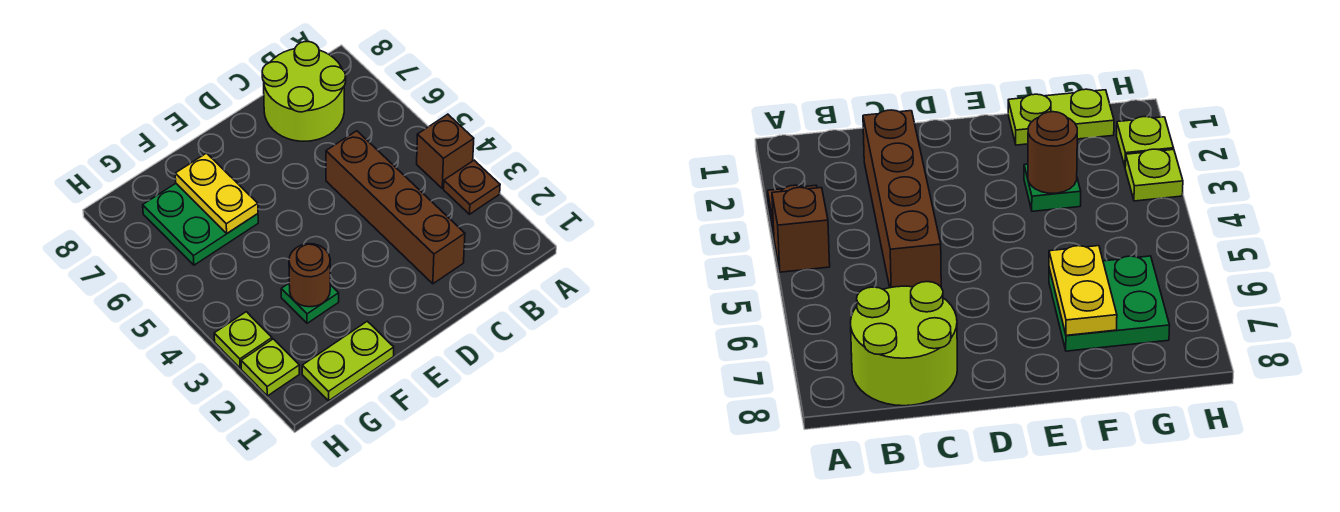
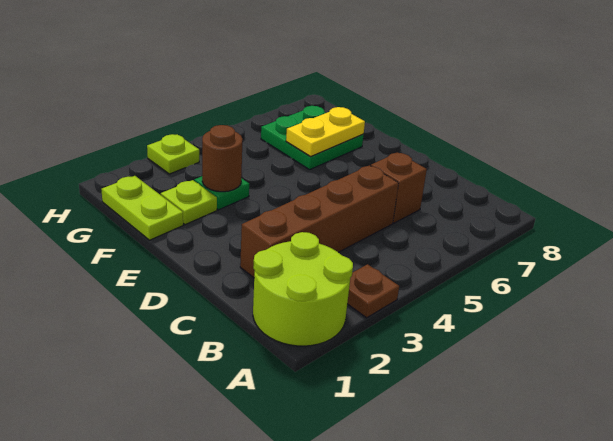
brown 1x1 brick [417,114,474,188] -> brown 1x1 brick moved to [371,153,427,223]
lime 2x2 round brick [262,42,346,141] -> lime 2x2 round brick moved to [253,232,353,346]
lime 1x1 plate [241,339,299,396] -> lime 1x1 plate moved to [161,180,217,225]

